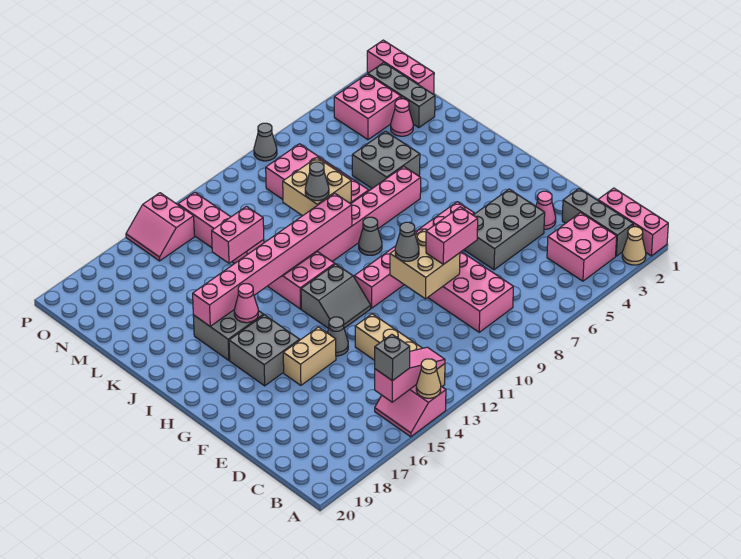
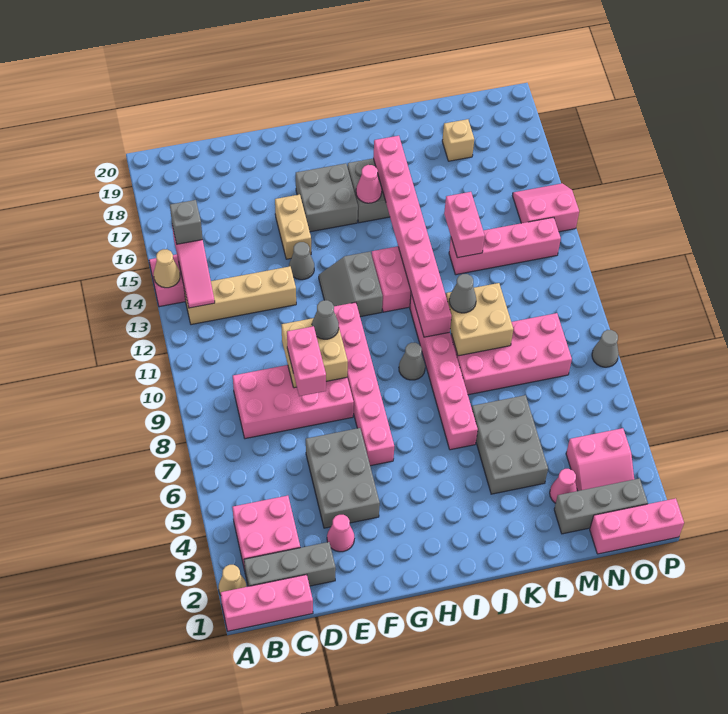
grey 2x2 brick [352,131,420,188] -> grey 2x3 brick [472,395,548,494]
none -> tan 1x1 brick [442,119,474,161]
pink 2x2 brick [334,74,401,140] -> pink 2x2 slope [566,428,634,491]

